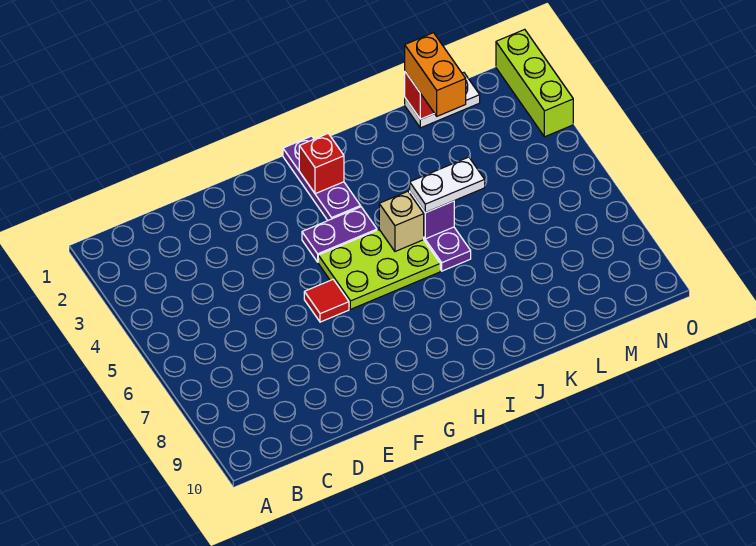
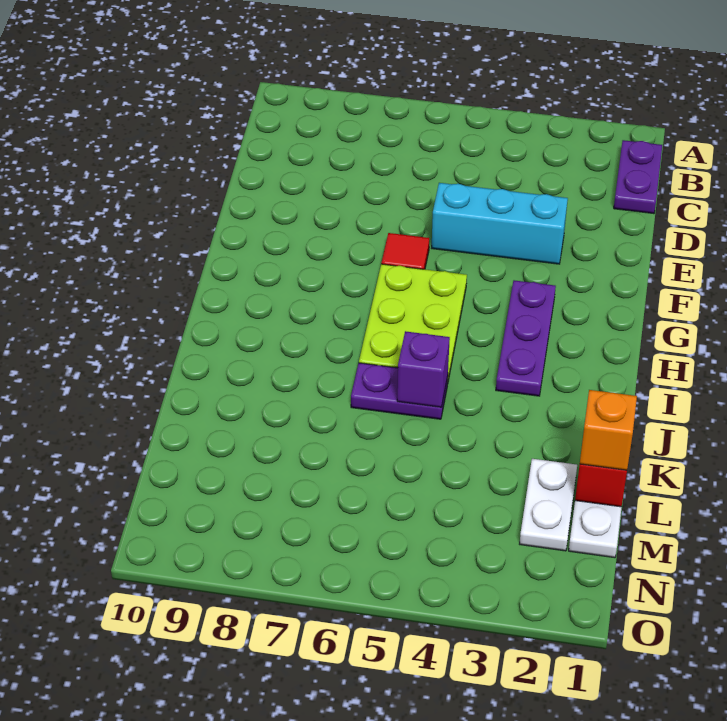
none -> cyan 1x3 brick [432,183,568,264]
purple 1x2 plate [302,207,377,262] -> purple 1x2 plate moved to [614,140,662,214]
purple 1x3 plate [283,136,361,220] -> purple 1x3 plate turned to [496,280,556,396]
red 1x1 brick [299,134,344,194] -> none
tan 1x1 brick [379,191,424,251] -> none
white 1x2 plate [410,157,485,213] -> white 1x2 plate moved to [520,459,577,551]
orange 1x2 brick [405,33,466,116] -> orange 1x1 brick [580,390,637,470]
lime 1x3 brick [496,29,573,137] -> none

